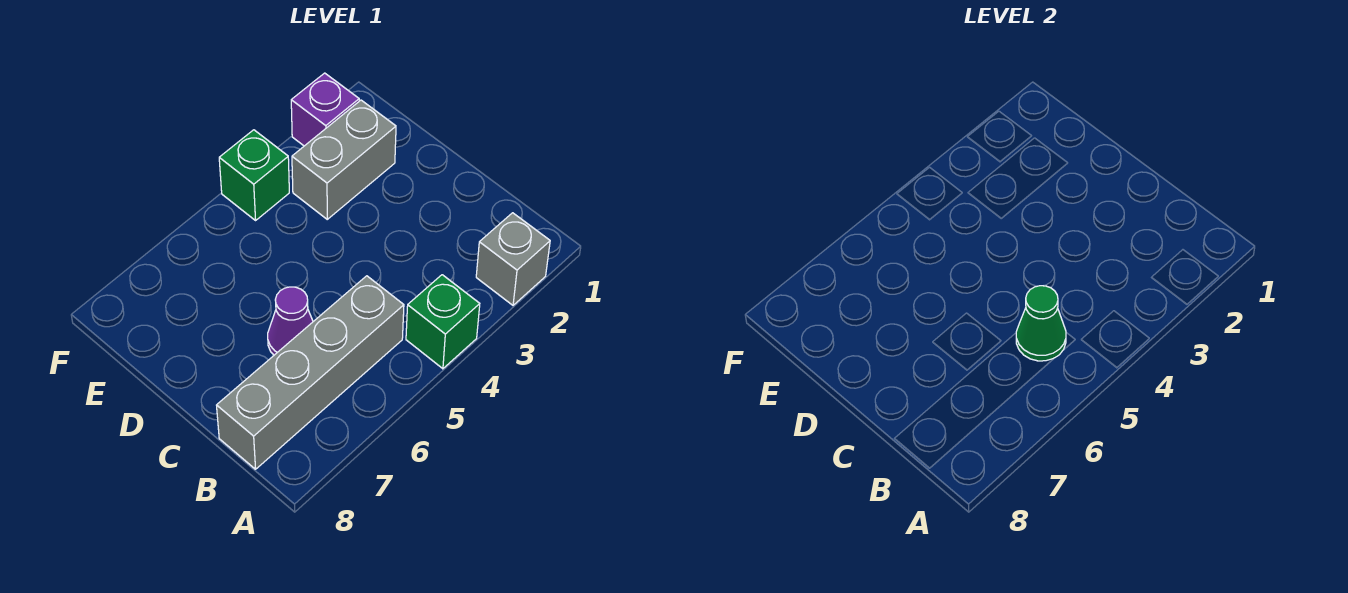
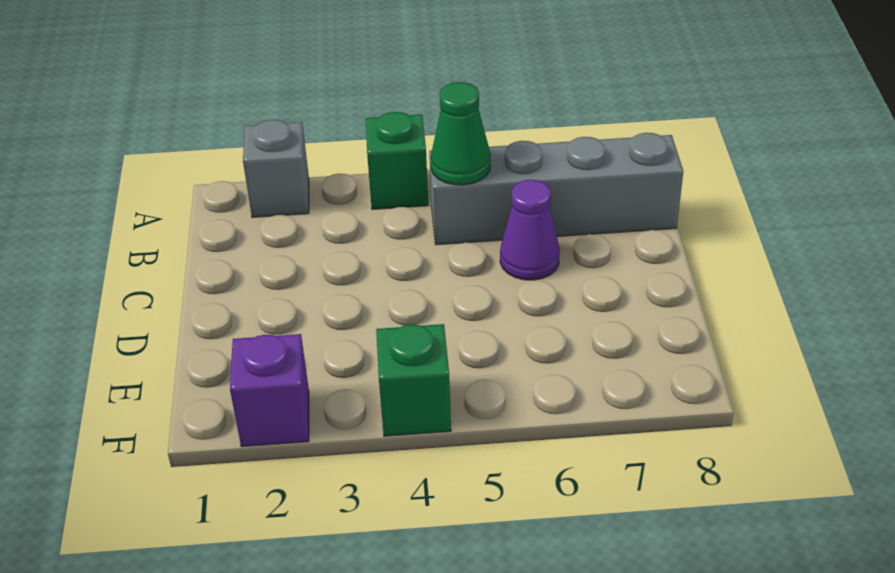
grey 1x2 brick [292,100,396,219] -> none

